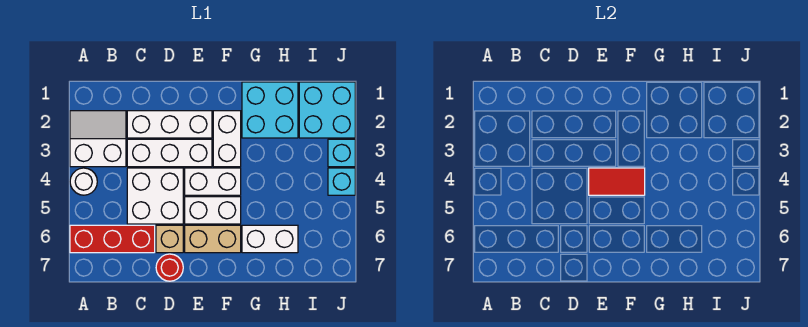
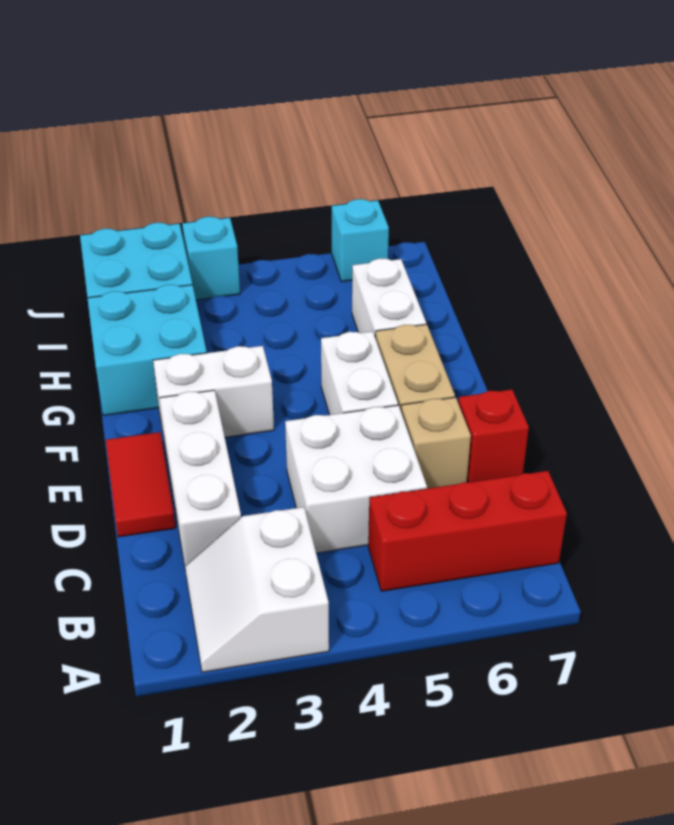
white 1x1 round brick [70,168,97,195] -> none
red 1x3 brick [70,225,155,253] -> red 1x3 brick turned to [368,471,567,591]
white 1x3 brick [127,139,212,167] -> none
red 1x1 round brick [156,254,183,281] -> red 1x1 brick [458,390,529,483]
white 1x2 brick [185,168,241,195] -> none
red 1x2 tile [589,168,645,195] -> red 1x2 tile moved to [106,432,175,537]
cyan 1x1 brick [328,168,355,195] -> cyan 1x1 brick moved to [332,199,389,282]

